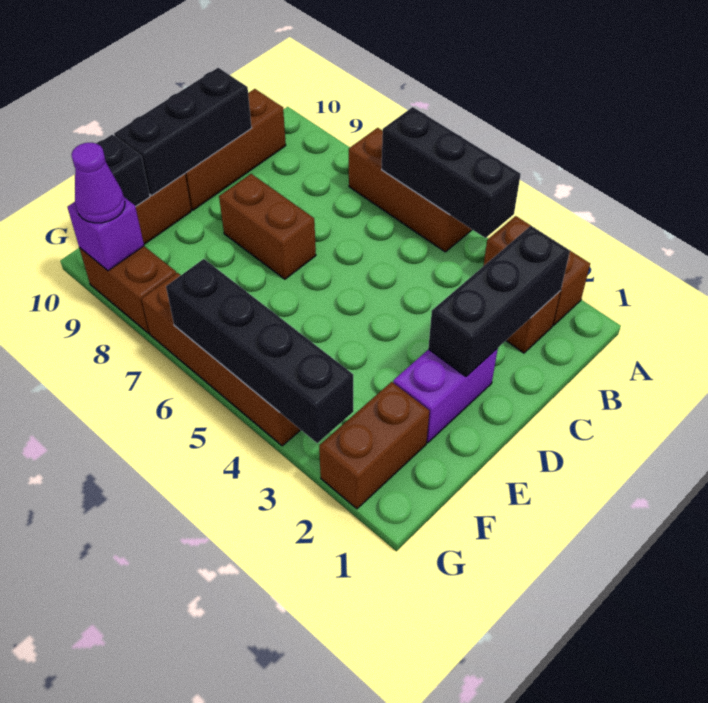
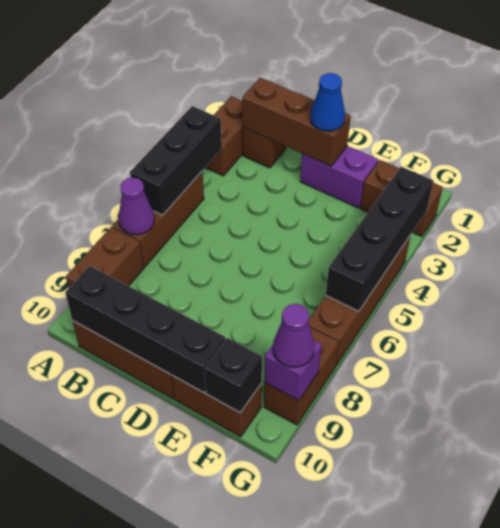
none -> purple 1x1 cone [119,178,155,235]
black 1x3 brick [428,226,570,376] -> brown 1x3 brick [242,78,351,166]
black 1x3 brick [114,68,252,195] -> black 1x4 brick [65,266,225,393]
none -> blue 1x1 cone [310,73,345,131]
brown 1x2 brick [219,174,316,279] -> brown 1x2 brick moved to [66,227,144,288]

